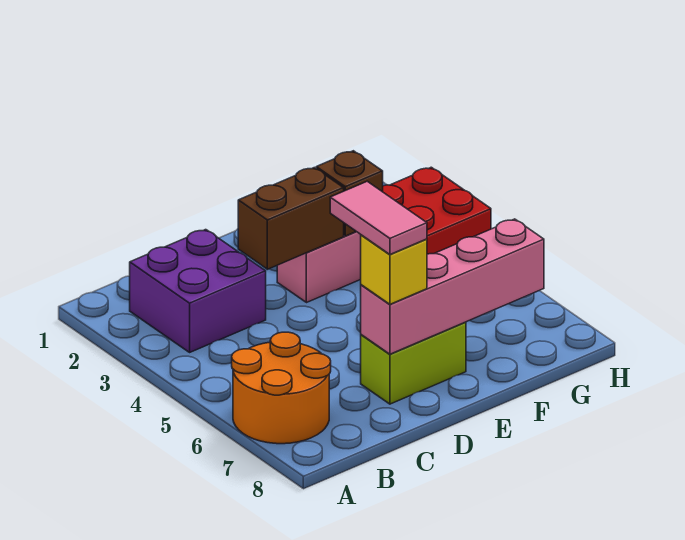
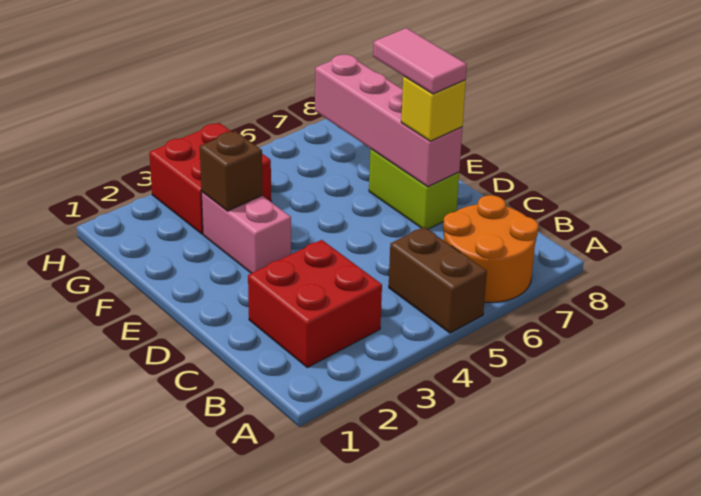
purple 2x2 brick [130,230,266,352] -> red 2x2 brick [248,240,382,367]
brown 1x2 brick [238,168,344,269] -> brown 1x2 brick moved to [389,227,487,333]
pink 1x2 tile [330,181,427,254] -> pink 1x2 tile turned to [373,28,467,94]

